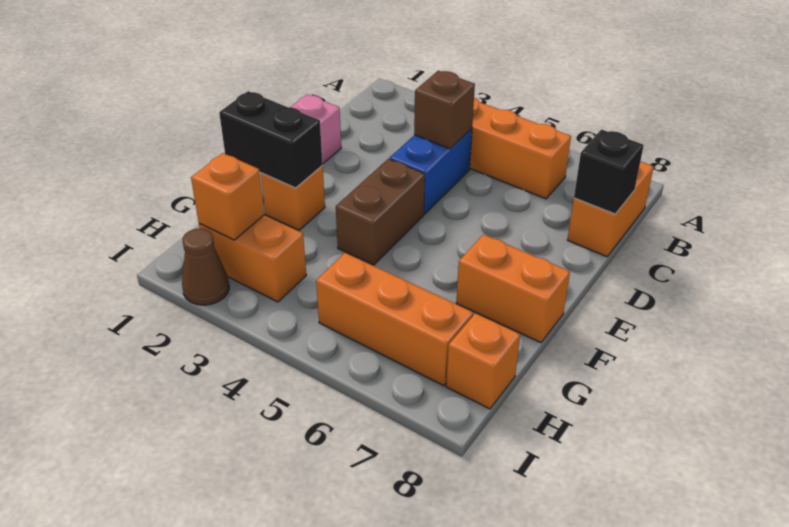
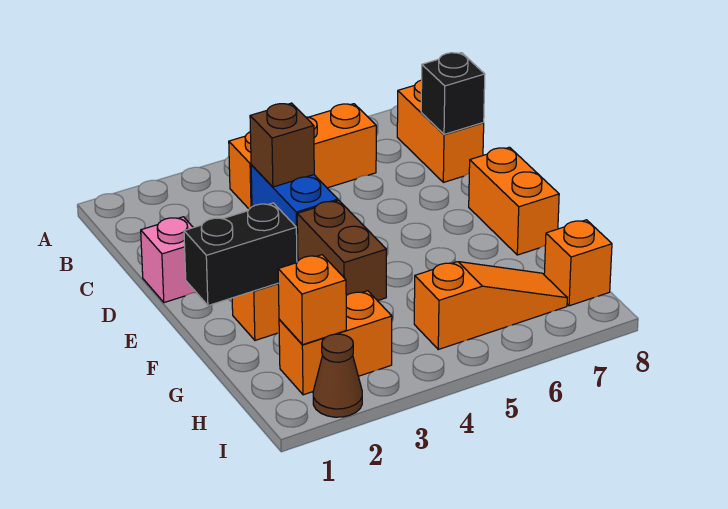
orange 1x2 brick [456,234,570,343] -> orange 1x2 brick turned to [469,147,559,255]
orange 1x3 brick [316,253,473,386] -> orange 1x3 slope [414,262,567,349]

